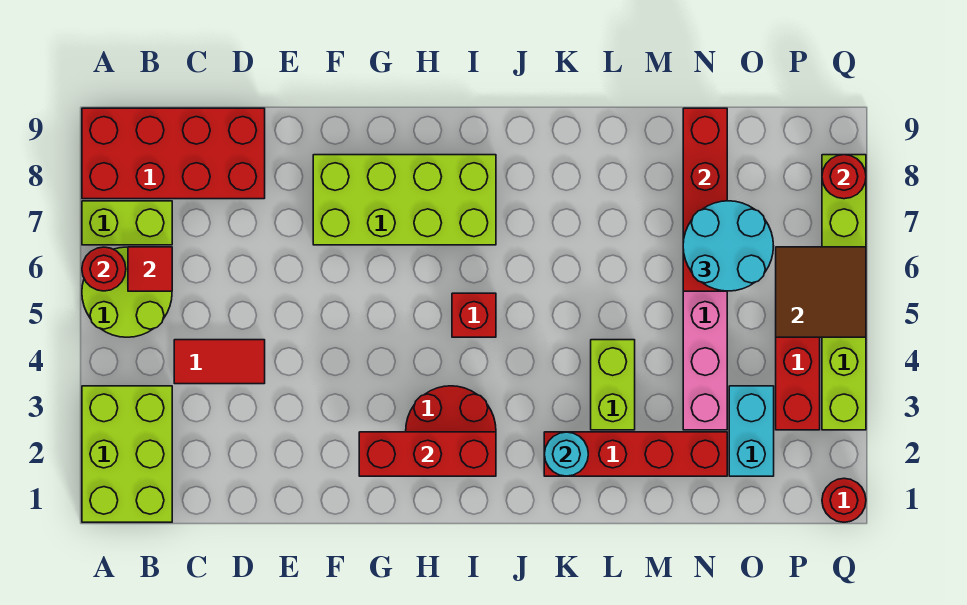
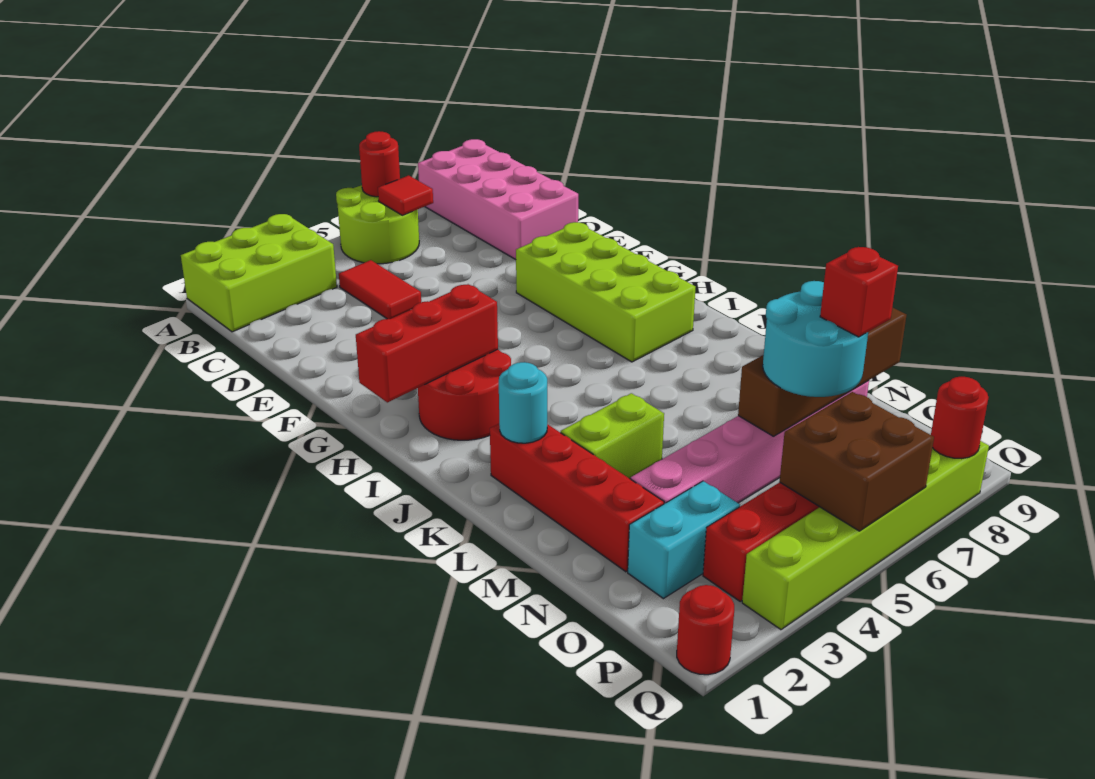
lime 1x2 brick [82,201,172,245] -> none
red 2x4 brick [82,108,265,199] -> pink 2x4 brick [418,139,578,260]
red 1x3 brick [359,432,496,476] -> red 1x3 brick turned to [356,284,498,402]
red 1x1 brick [452,293,496,337] -> red 1x1 brick moved to [820,247,898,337]
red 1x4 brick [683,108,727,291] -> brown 1x4 brick [738,307,906,436]
brown 2x2 tile [776,247,866,337] -> brown 2x2 brick [779,392,934,531]

